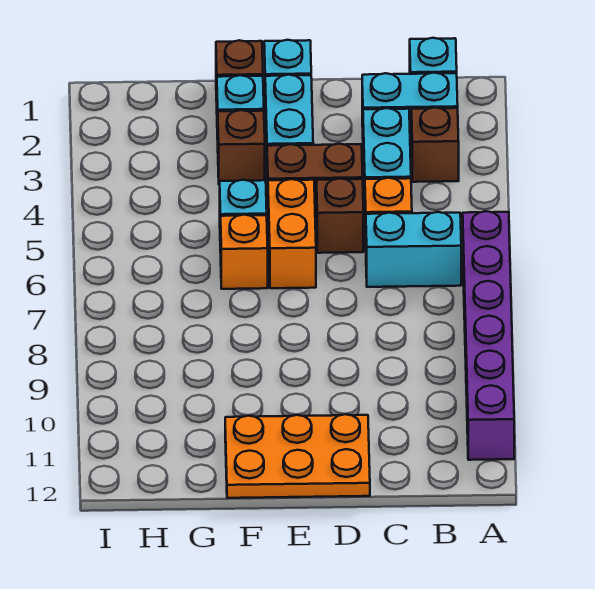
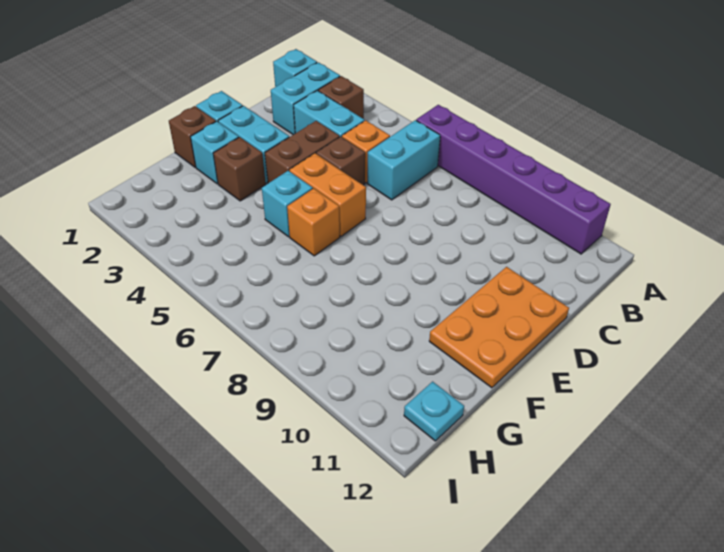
none -> cyan 1x1 plate [404,382,464,441]

